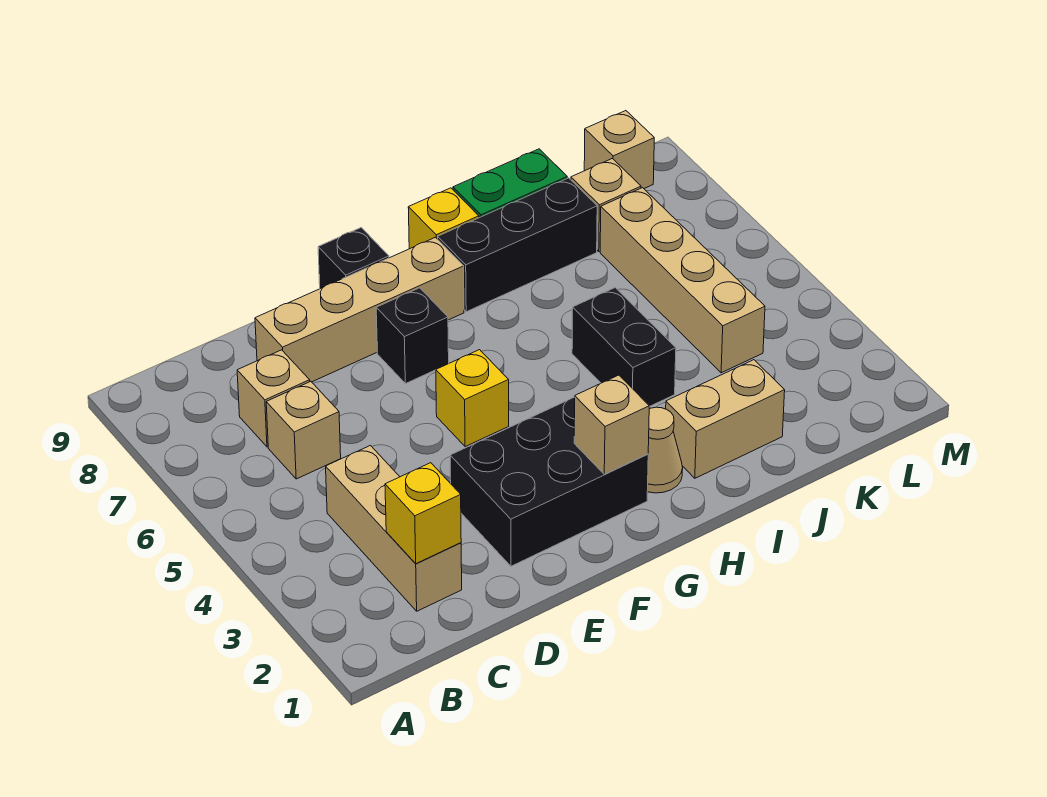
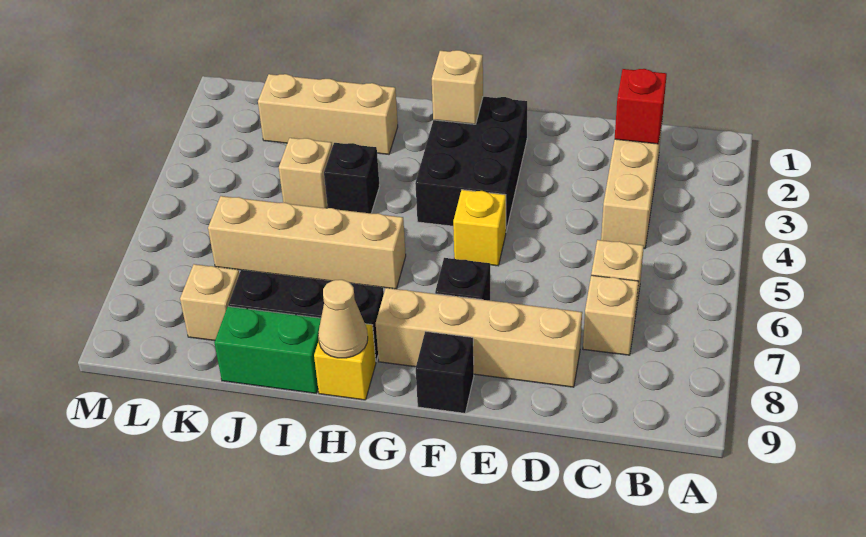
yellow 1x1 brick [385,463,461,564] -> red 1x1 brick [615,69,667,144]
black 2x3 brick [450,397,648,566] -> black 2x3 brick turned to [415,97,527,231]
tan 1x1 cone [647,407,683,493] -> tan 1x1 cone moved to [318,280,368,358]
tan 1x2 brick [666,360,785,478] -> tan 1x3 brick [258,74,398,154]
black 1x2 brick [572,288,676,407] -> black 1x1 brick [324,143,380,213]
tan 1x4 brick [600,188,765,373] -> tan 1x4 brick turned to [208,196,406,289]
tan 1x1 brick [584,111,654,188] -> tan 1x1 brick moved to [279,138,332,208]

